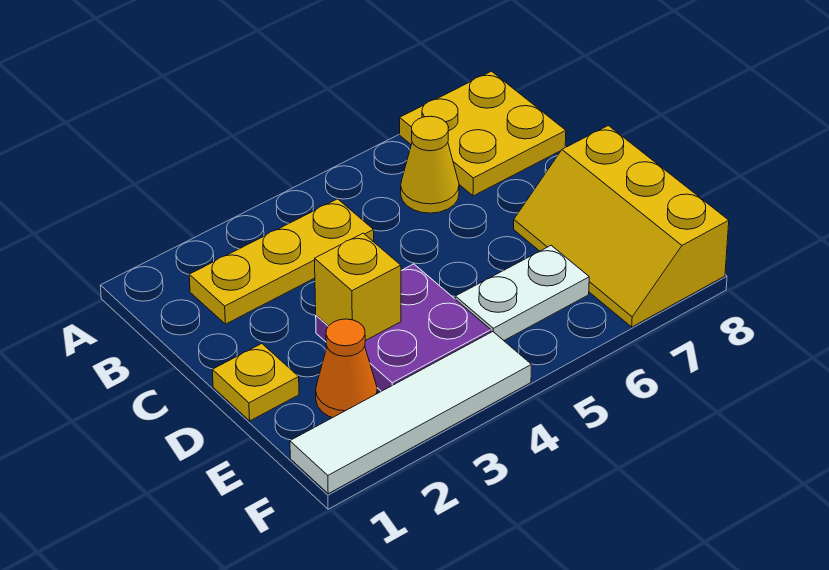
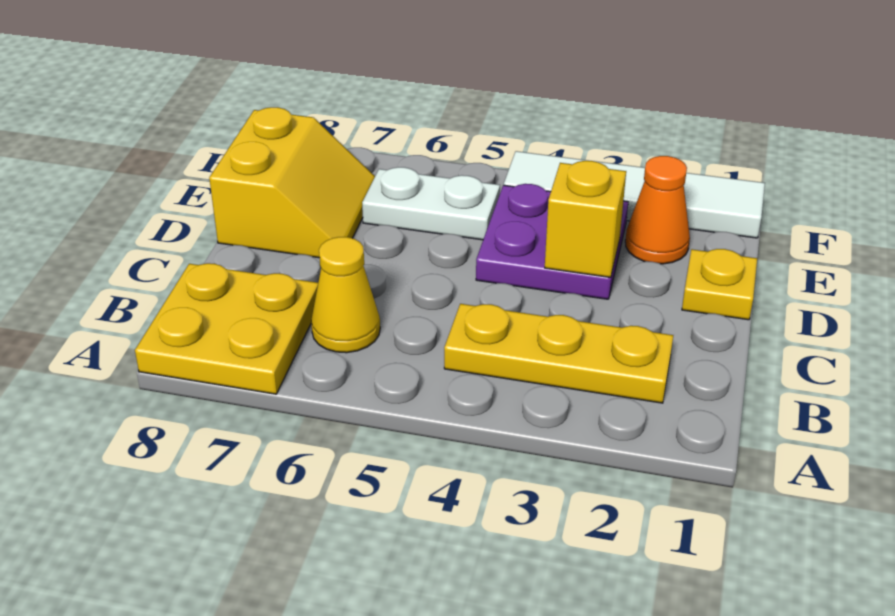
yellow 2x3 slope [514,126,729,327] -> yellow 2x2 slope [209,107,375,258]

